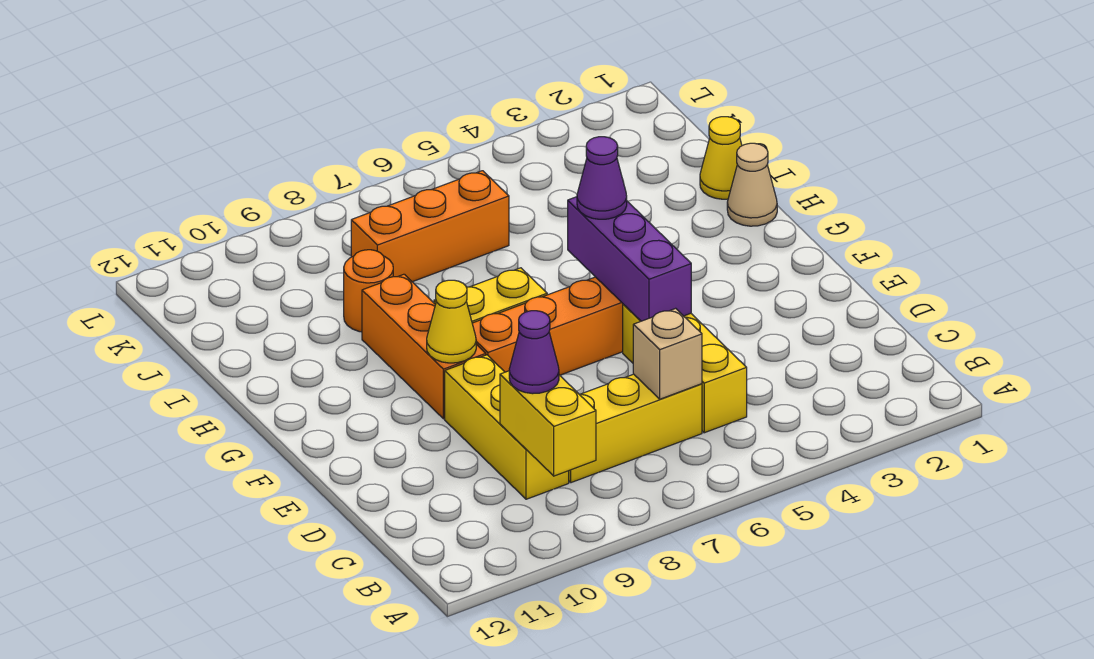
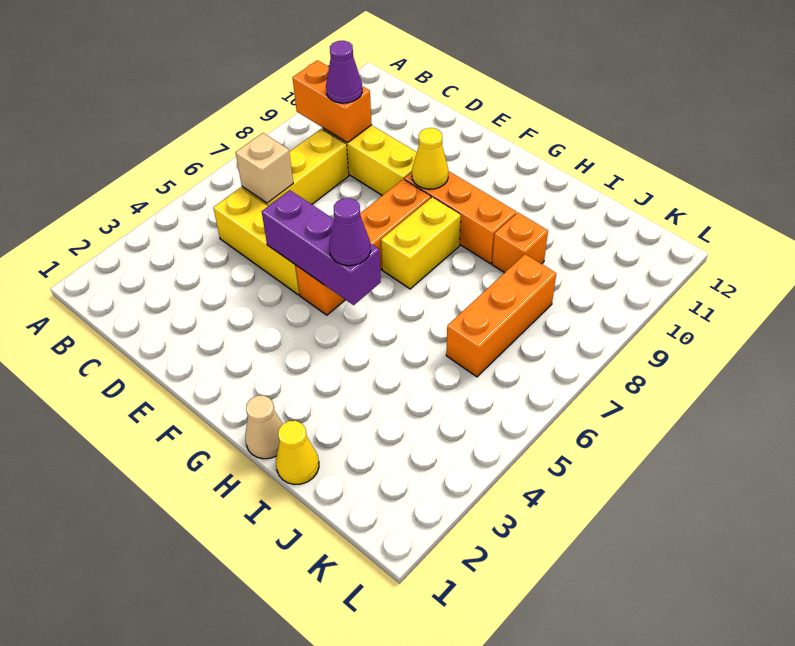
yellow 1x2 brick [500,371,596,476] -> orange 1x2 brick [293,60,372,143]
orange 1x1 round brick [344,250,393,332] -> orange 1x1 brick [492,213,548,273]

